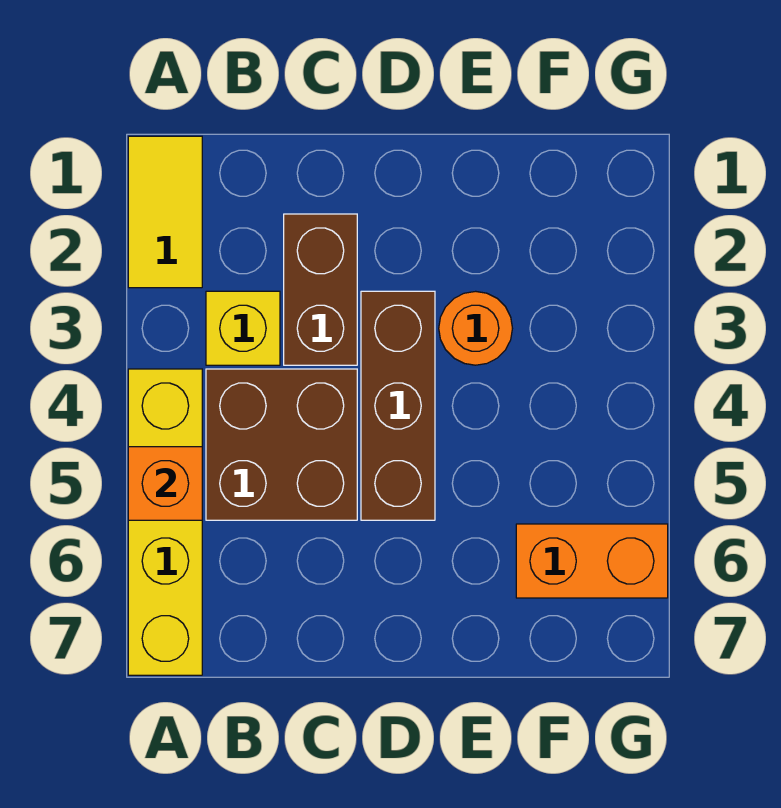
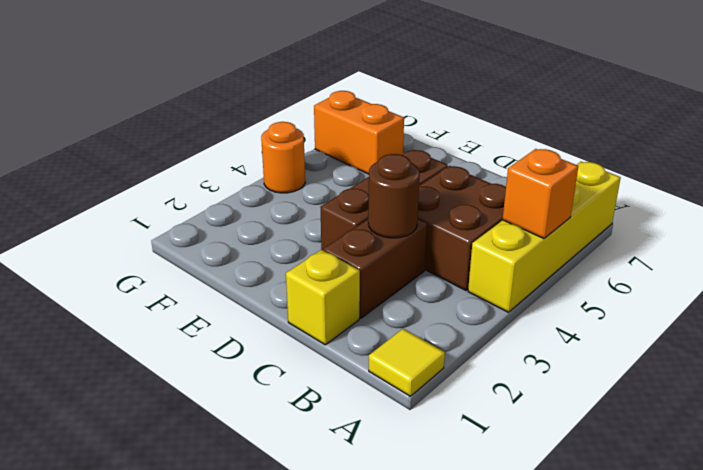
yellow 1x2 tile [128,136,202,288] -> yellow 1x1 tile [369,329,445,396]
yellow 1x1 brick [206,291,280,365] -> yellow 1x1 brick moved to [286,250,360,345]
none -> brown 1x1 round brick [368,154,420,238]
orange 1x1 round brick [439,291,512,365] -> orange 1x1 round brick moved to [261,122,305,193]

